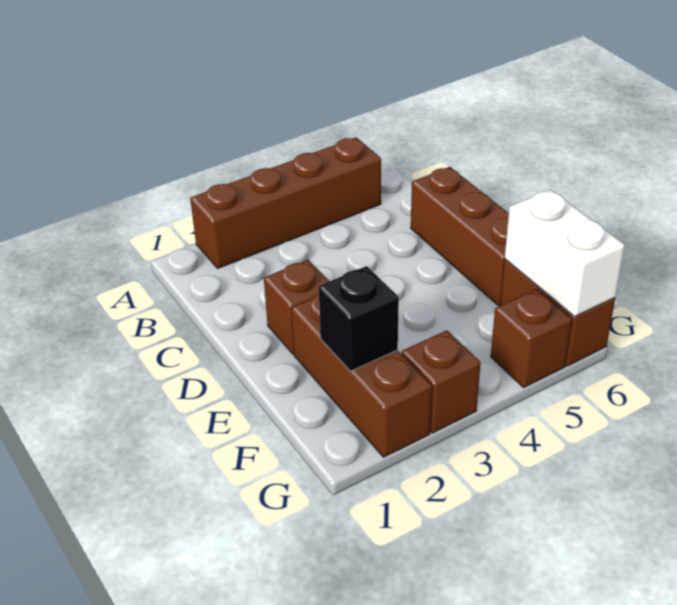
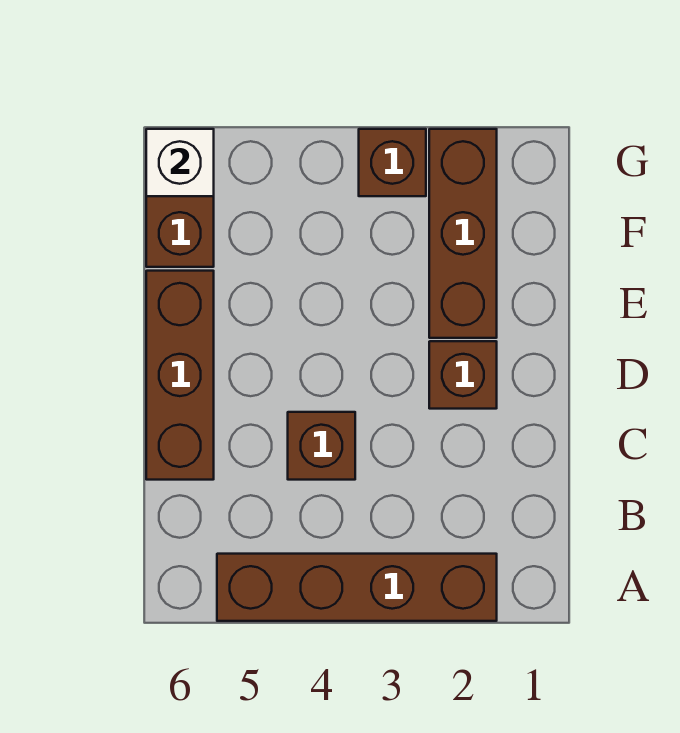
black 1x1 brick [319,266,399,371] -> none
white 1x2 brick [505,190,625,317] -> white 1x1 brick [146,129,214,196]
brown 1x1 brick [491,289,572,387] -> brown 1x1 brick moved to [288,412,355,480]

